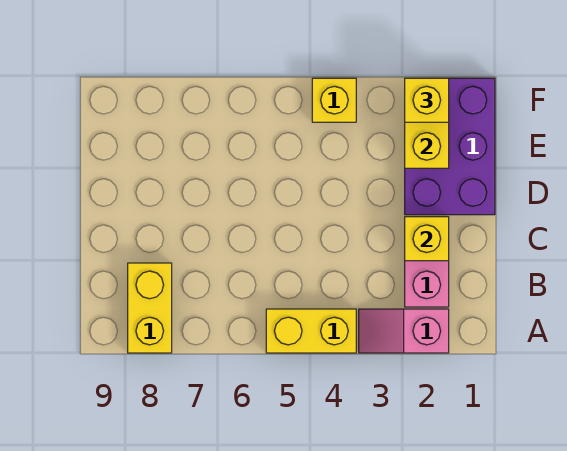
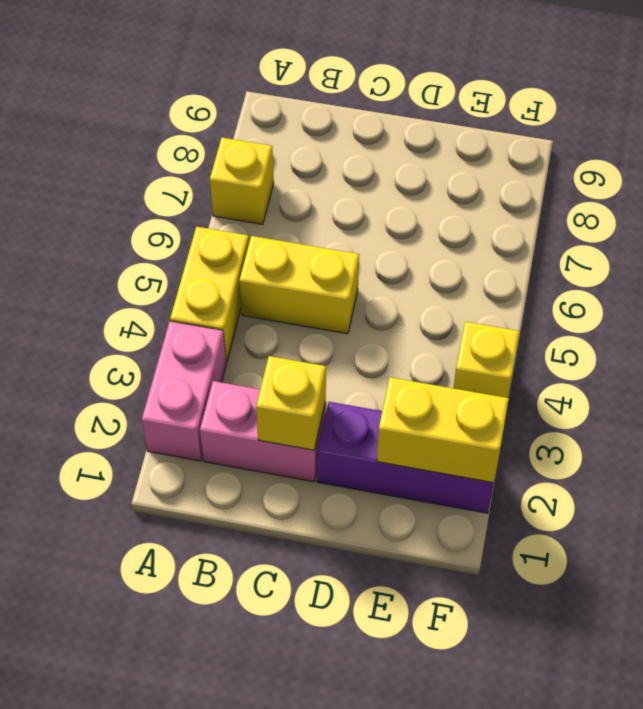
pink 1x2 slope [359,309,449,353] -> pink 1x2 brick [142,321,226,461]
yellow 1x2 brick [128,263,172,353] -> yellow 1x2 brick moved to [239,236,359,334]
purple 2x3 brick [405,78,495,215] -> purple 1x3 brick [317,402,494,513]
yellow 1x1 brick [405,78,449,122] -> yellow 1x1 brick moved to [210,138,274,224]

